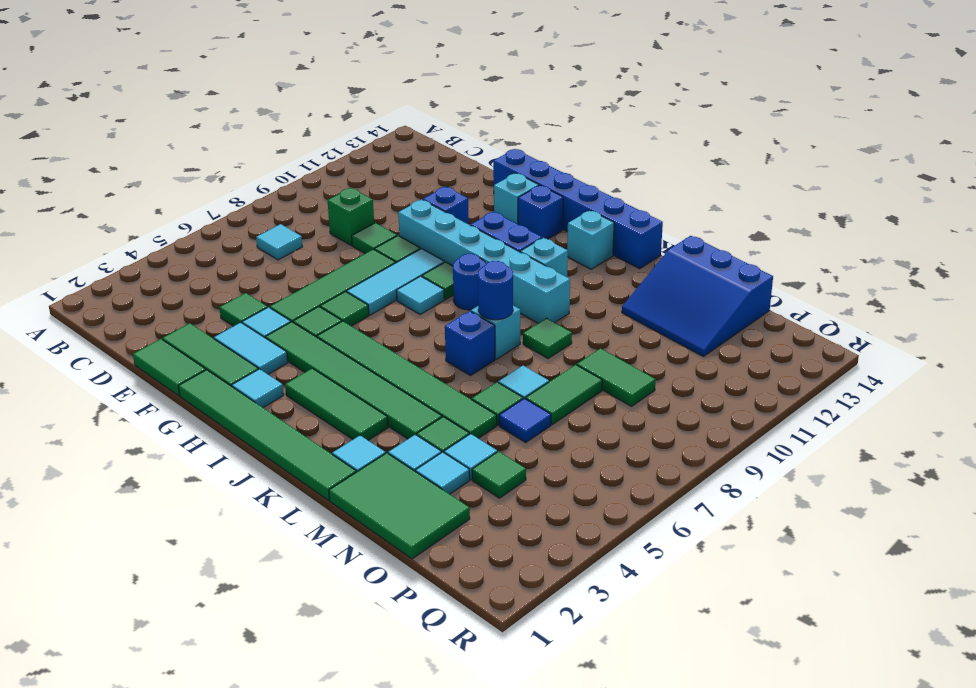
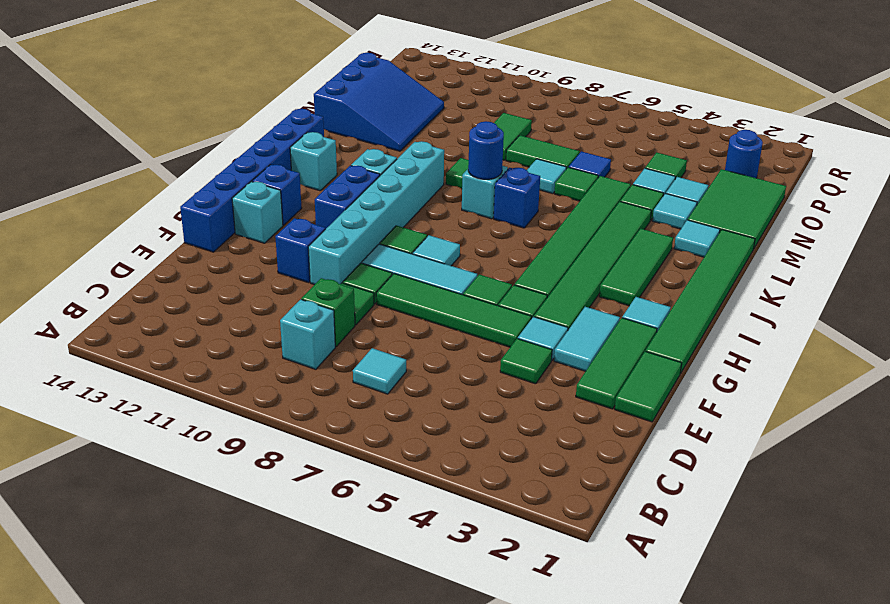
none -> cyan 1x1 brick [280,299,335,369]
blue 1x1 round brick [453,254,486,310] -> blue 1x1 round brick moved to [725,130,763,178]

